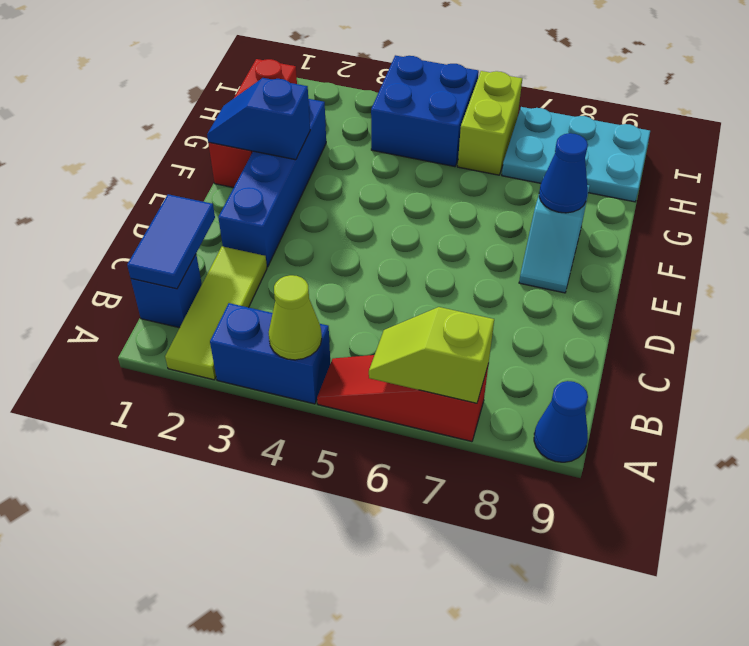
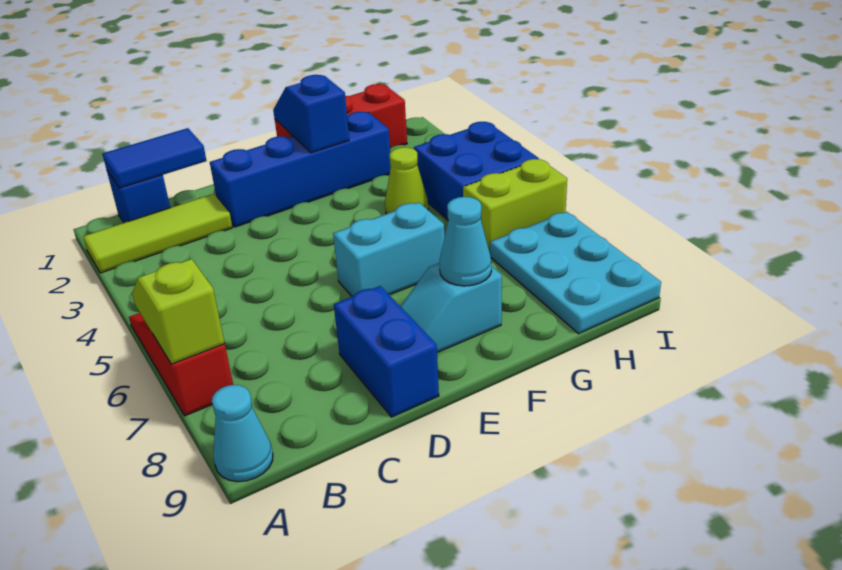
blue 1x2 brick [210,303,330,404] -> blue 1x2 brick moved to [334,286,439,417]
lime 1x1 cone [269,275,322,360] -> lime 1x1 cone moved to [385,147,428,214]
blue 1x1 cone [534,381,588,462] -> cyan 1x1 cone [212,385,273,482]
none -> cyan 1x2 brick [333,203,444,297]
blue 1x1 cone [539,133,588,213] -> cyan 1x1 cone [439,197,492,286]

